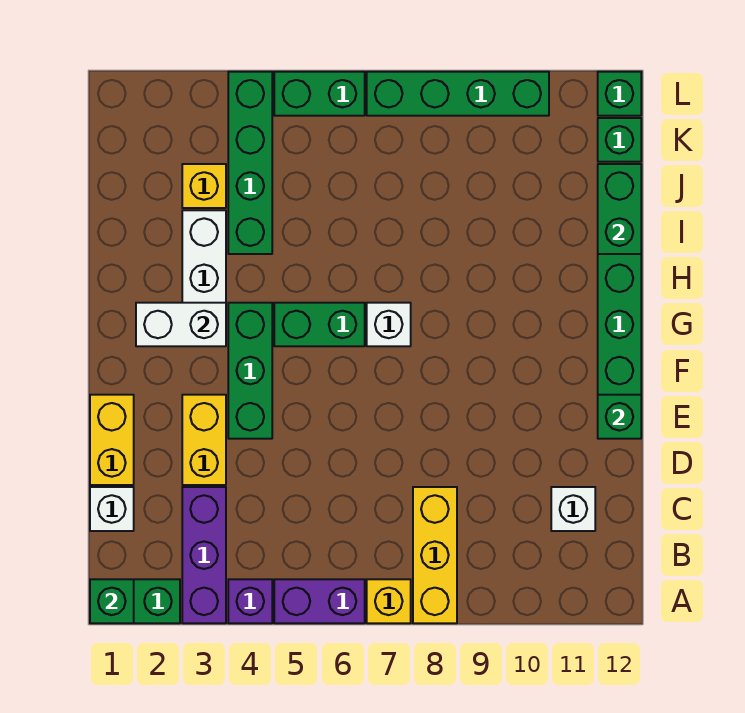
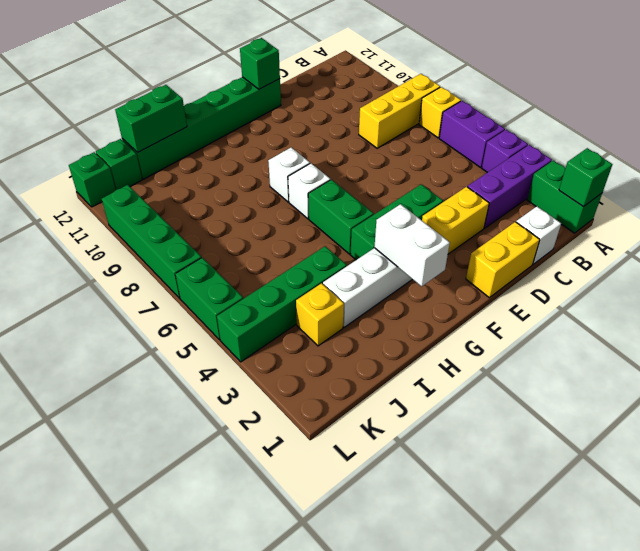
white 1x1 brick [551,487,595,531] -> white 1x1 brick moved to [268,148,310,202]

